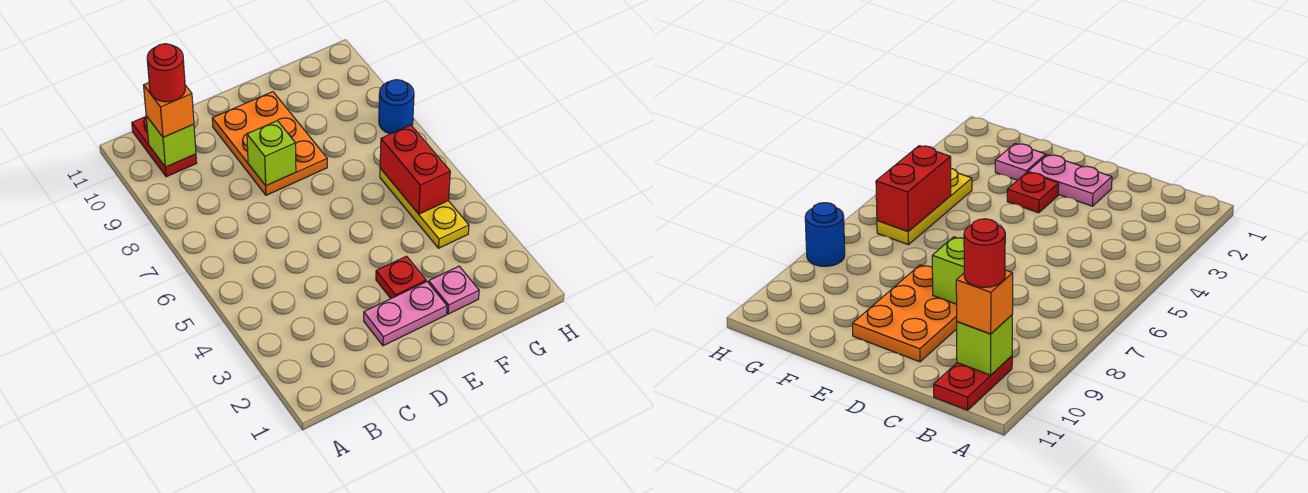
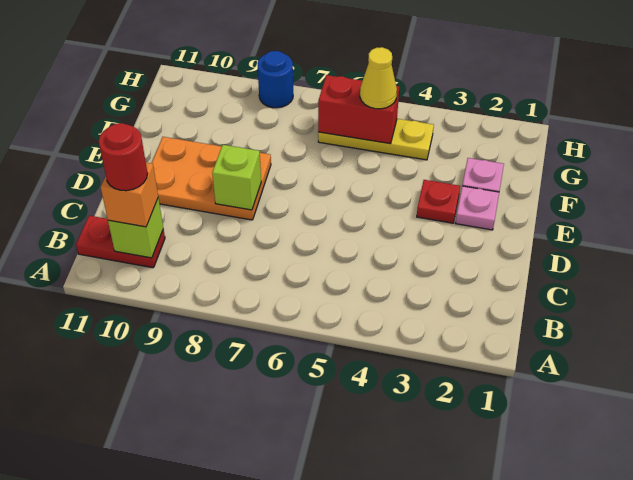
pink 1x2 plate [364,282,447,346] -> pink 1x1 plate [456,186,499,230]
none -> yellow 1x1 cone [360,47,397,109]

